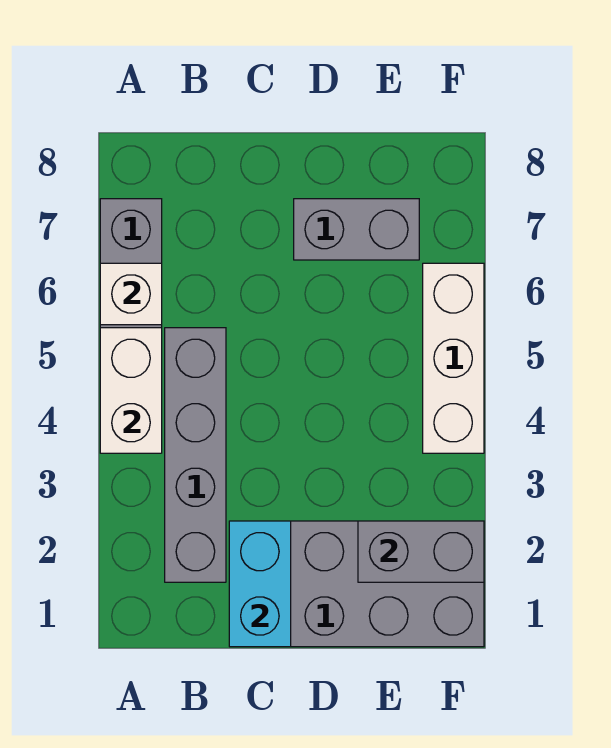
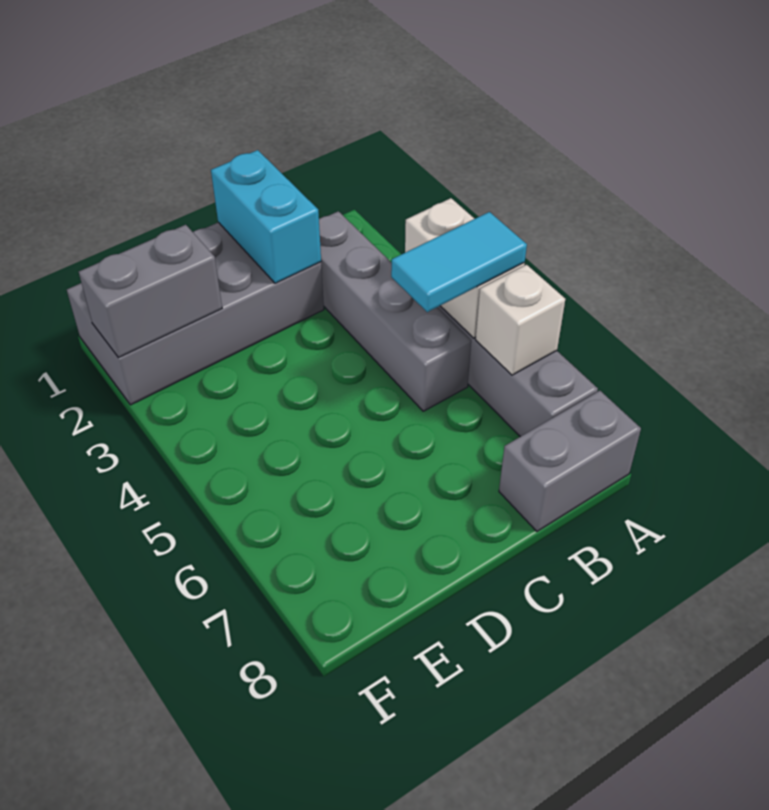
none -> cyan 1x2 tile [391,212,527,312]
grey 1x2 brick [294,199,419,260] -> grey 1x2 brick moved to [499,391,641,531]
white 1x3 brick [423,263,484,453] -> none

